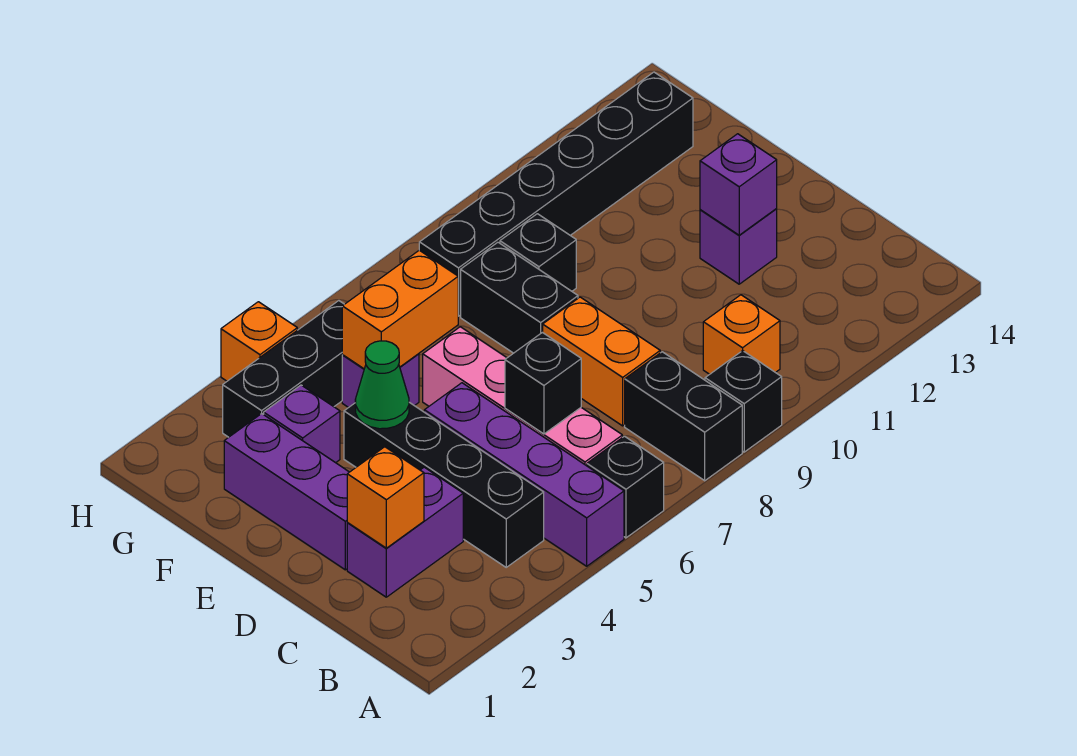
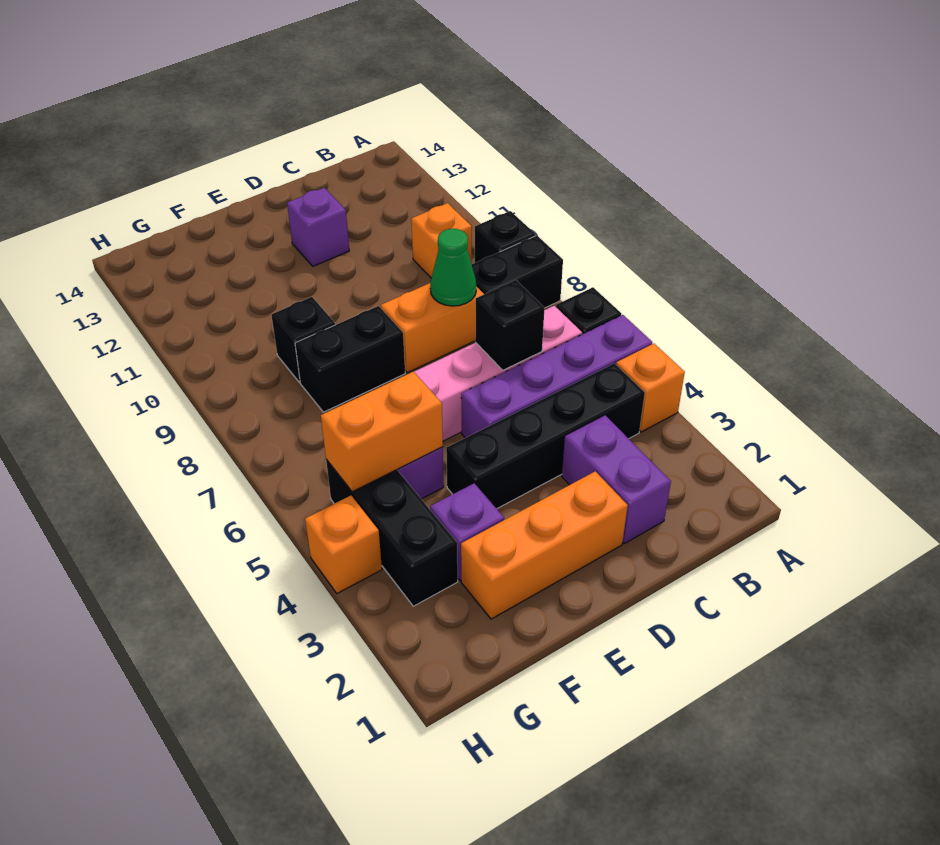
orange 1x1 brick [347,447,424,548] -> orange 1x1 brick moved to [616,344,685,432]
purple 1x3 brick [224,414,349,570] -> orange 1x3 brick [461,471,628,619]
purple 1x1 brick [700,134,777,235] -> none
green 1x1 cone [355,341,409,429] -> green 1x1 cone moved to [430,229,476,306]
orange 1x2 brick [342,250,458,369] -> orange 1x2 brick turned to [321,372,443,492]
black 1x6 brick [419,72,693,316] -> none

